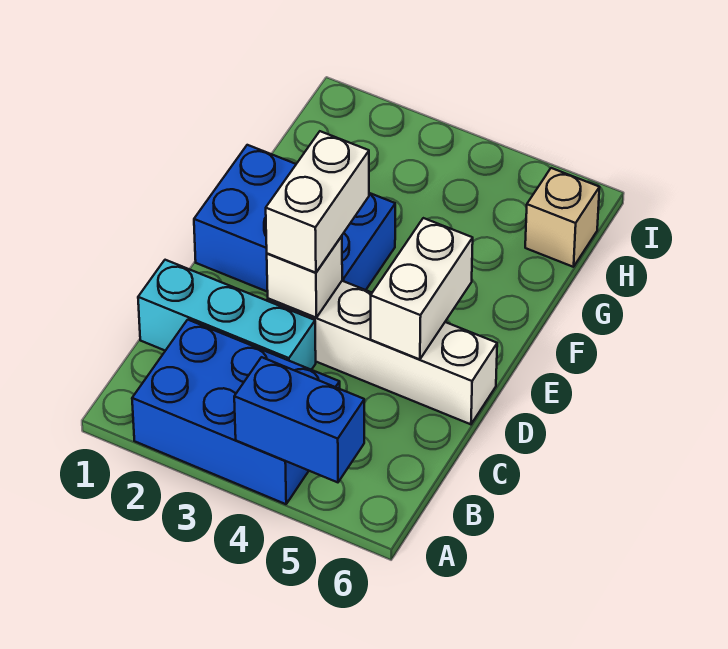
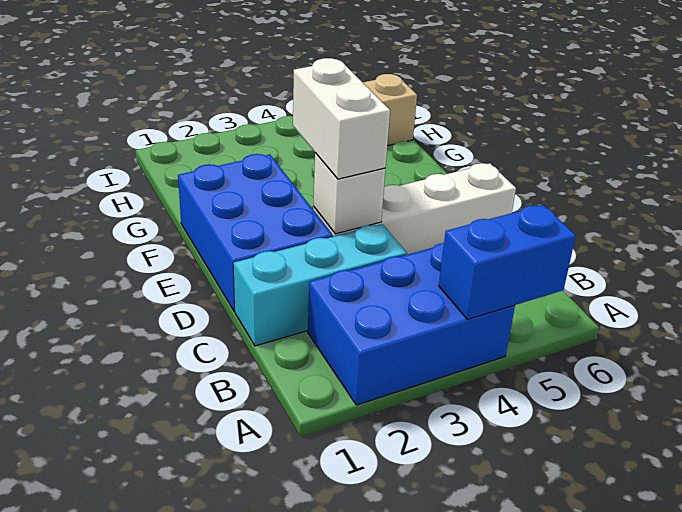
white 1x2 brick [371,218,473,359] -> none
blue 2x3 brick [194,145,395,292] -> blue 2x3 brick turned to [178,154,333,312]

